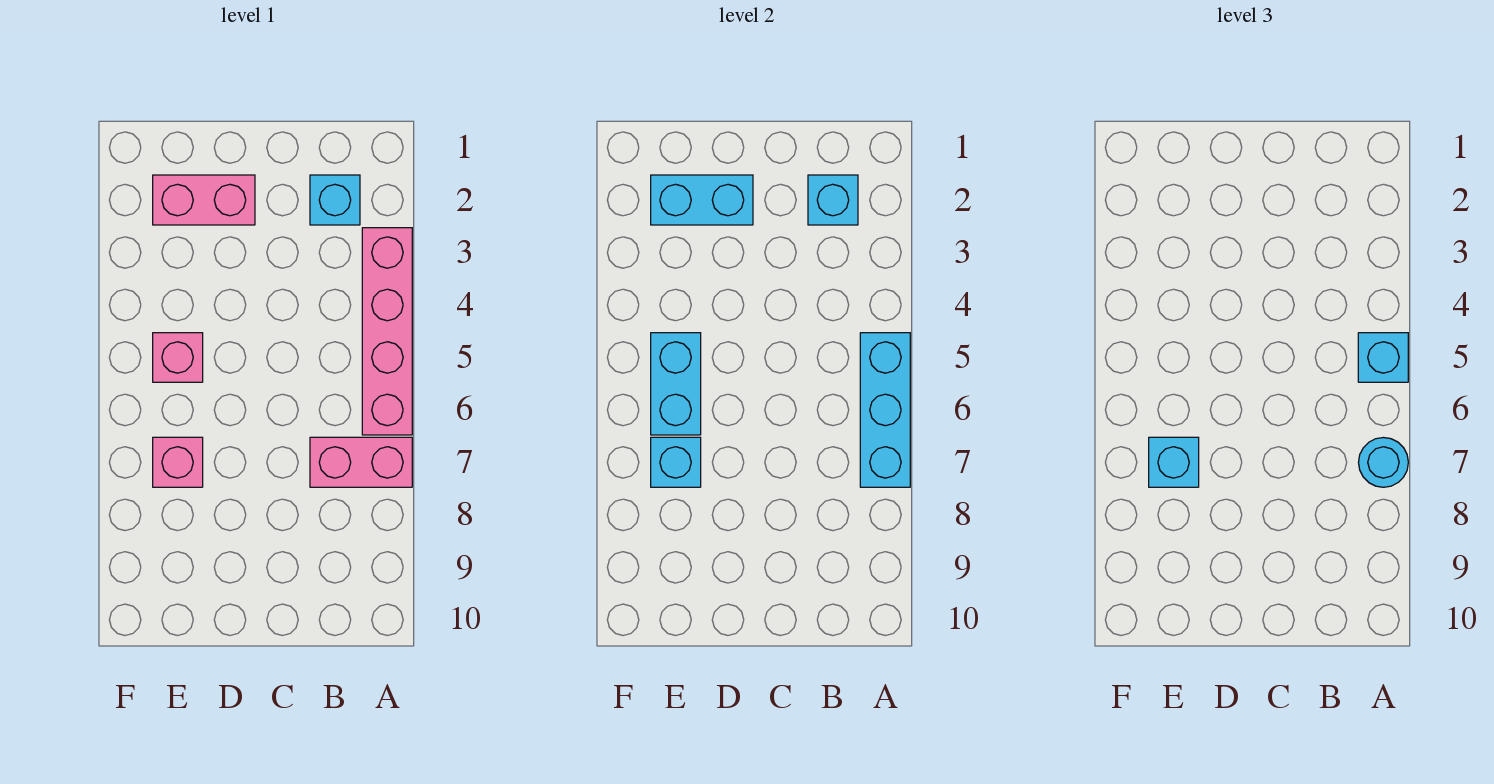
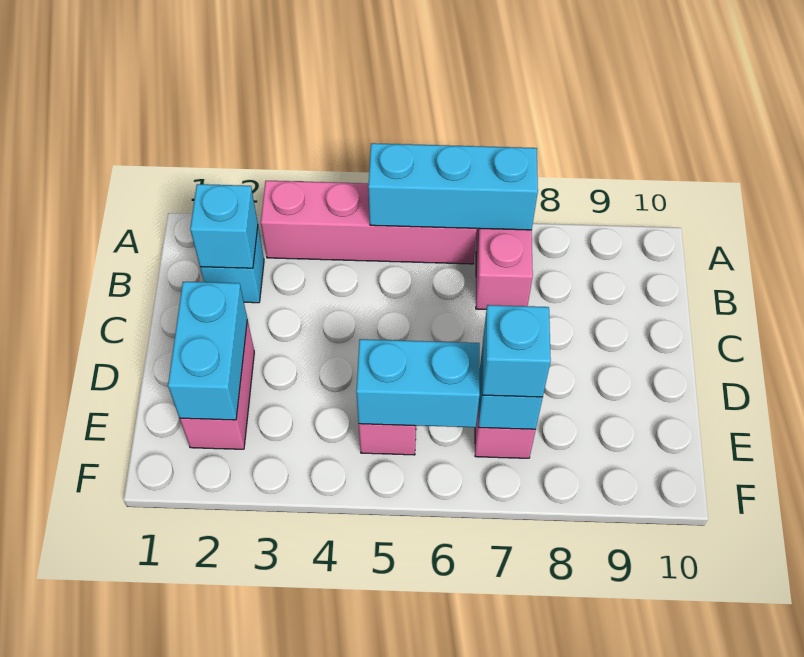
cyan 1x1 brick [1358,333,1408,382] -> none
cyan 1x1 round brick [1359,438,1408,487] -> none

